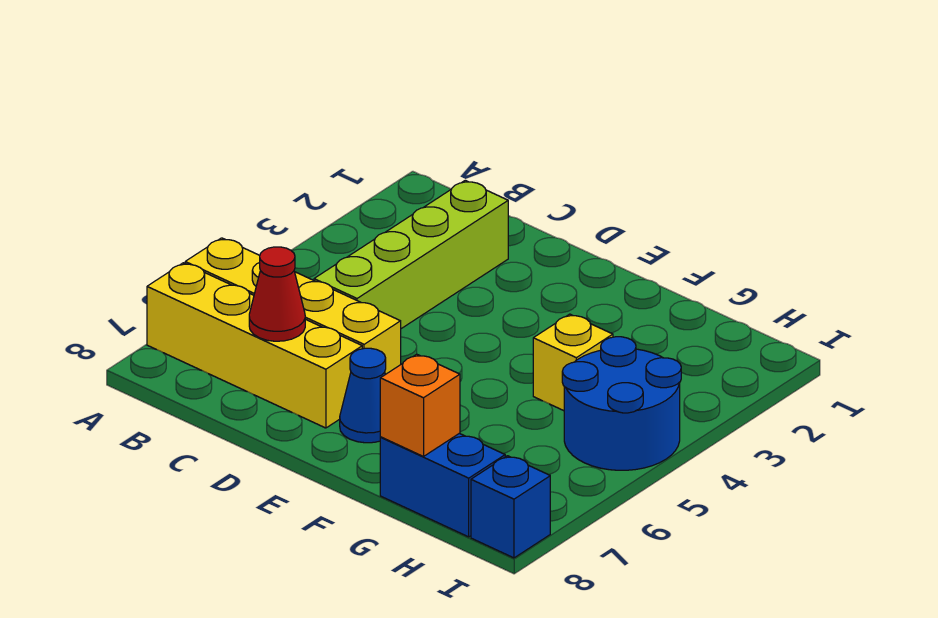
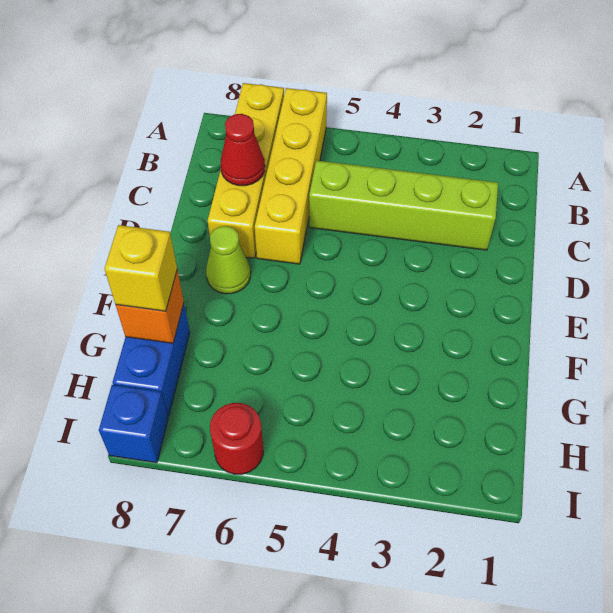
blue 1x1 cone [340,348,386,443] -> lime 1x1 cone [206,226,251,294]
yellow 1x1 brick [533,314,613,411] -> yellow 1x1 brick moved to [105,225,177,311]
blue 2x2 round brick [562,337,681,470] -> none
none -> red 1x1 round brick [210,403,263,474]

